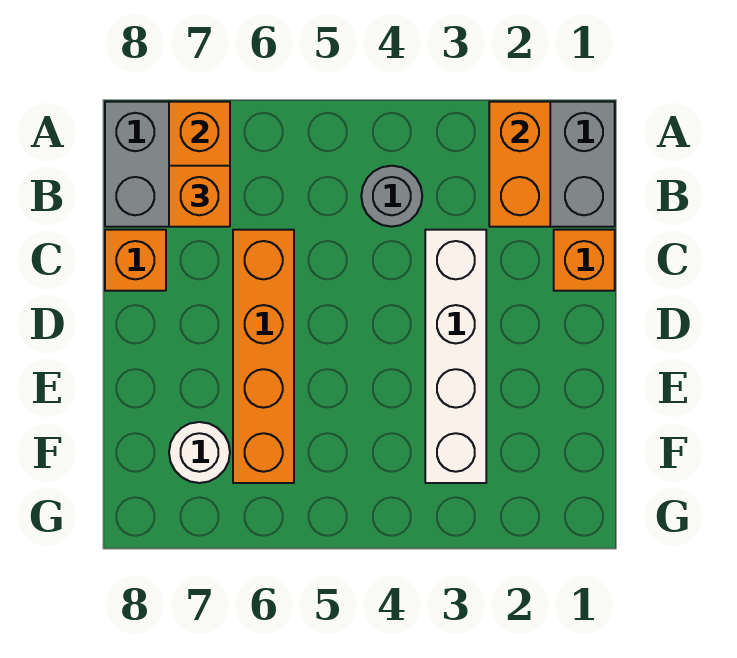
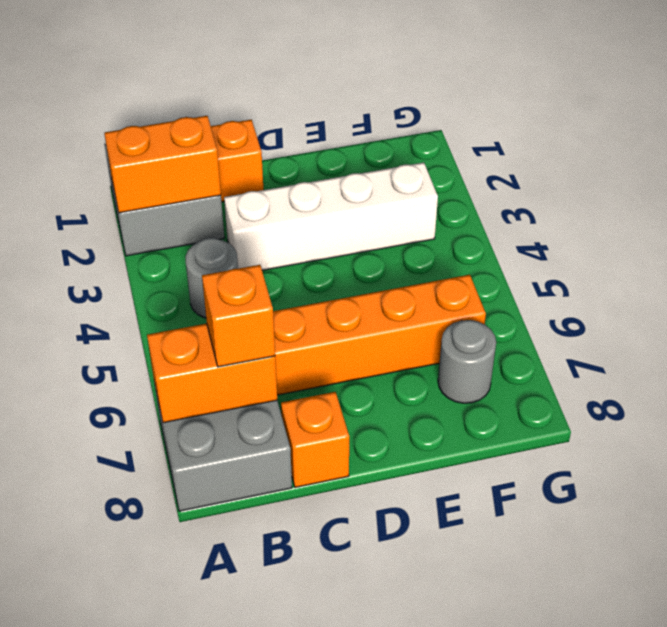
white 1x1 round brick [169,422,230,483] -> grey 1x1 round brick [438,320,496,403]

